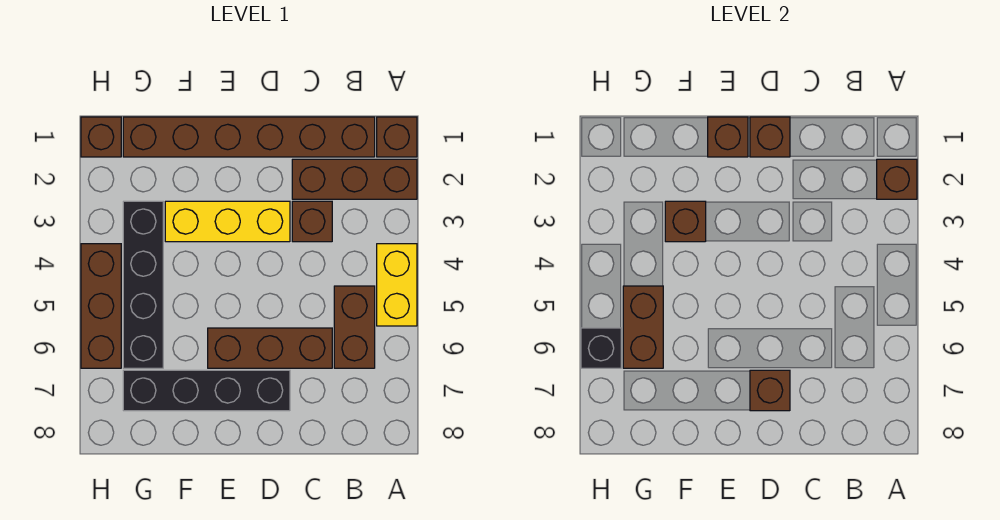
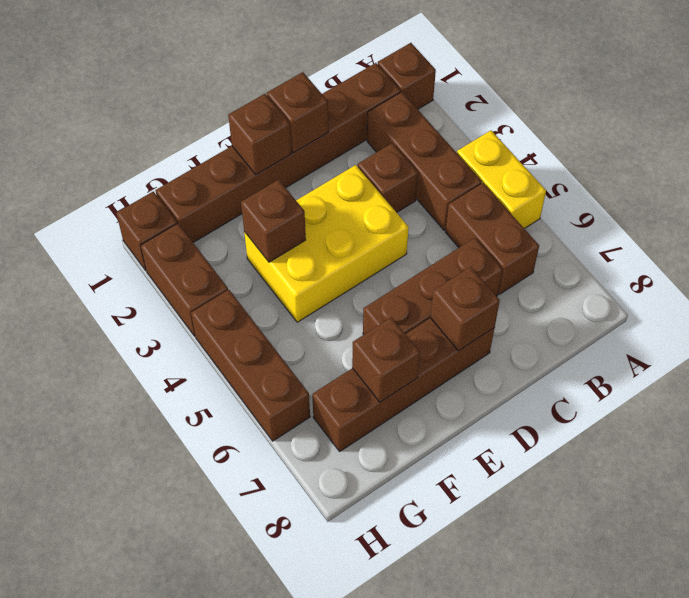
brown 1x3 brick [292,159,417,199] -> brown 1x3 brick turned to [367,92,482,230]
brown 1x1 brick [877,159,917,199] -> brown 1x1 brick moved to [352,317,420,402]
yellow 1x3 brick [165,201,290,242] -> yellow 2x3 brick [244,165,409,322]
black 1x4 brick [123,370,290,411] -> brown 1x4 brick [312,318,494,451]
black 1x4 brick [123,201,163,368] -> none
brown 1x2 brick [623,286,663,368] -> brown 1x2 brick moved to [141,223,228,336]
black 1x1 brick [581,328,621,368] -> none

